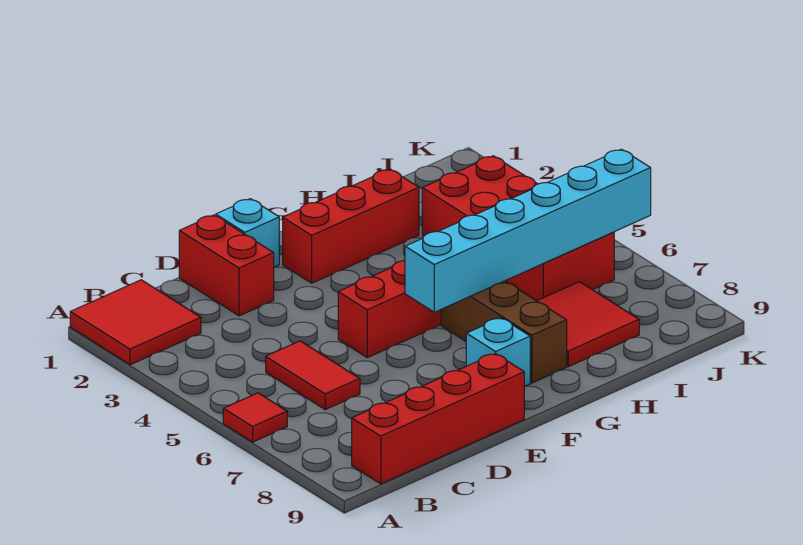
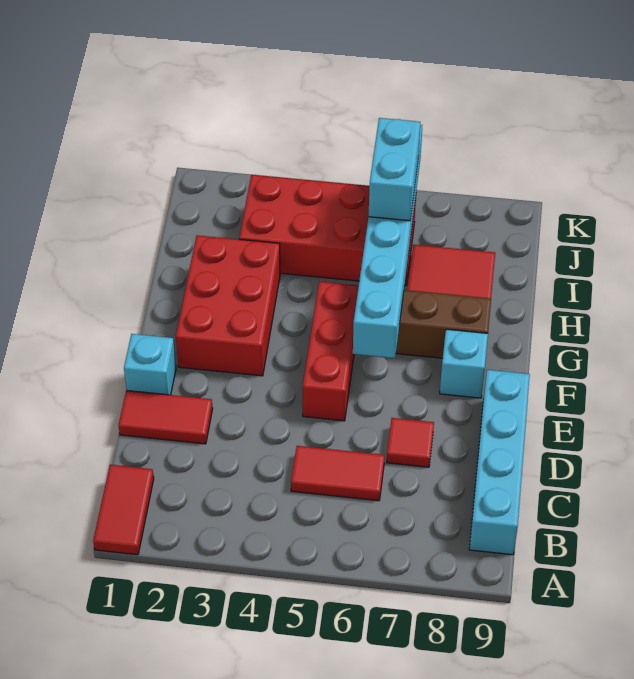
red 2x2 tile [70,280,201,365] -> red 1x2 tile [93,465,154,555]
red 1x1 tile [223,393,287,442] -> red 1x1 tile moved to [387,418,434,467]
red 1x4 brick [352,353,524,484] -> cyan 1x4 brick [469,370,530,555]
red 1x2 brick [179,215,274,316] -> red 1x2 tile [119,390,213,444]
red 1x3 brick [283,169,419,283] -> red 2x3 brick [176,235,280,376]
none -> cyan 1x2 brick [369,118,420,221]

